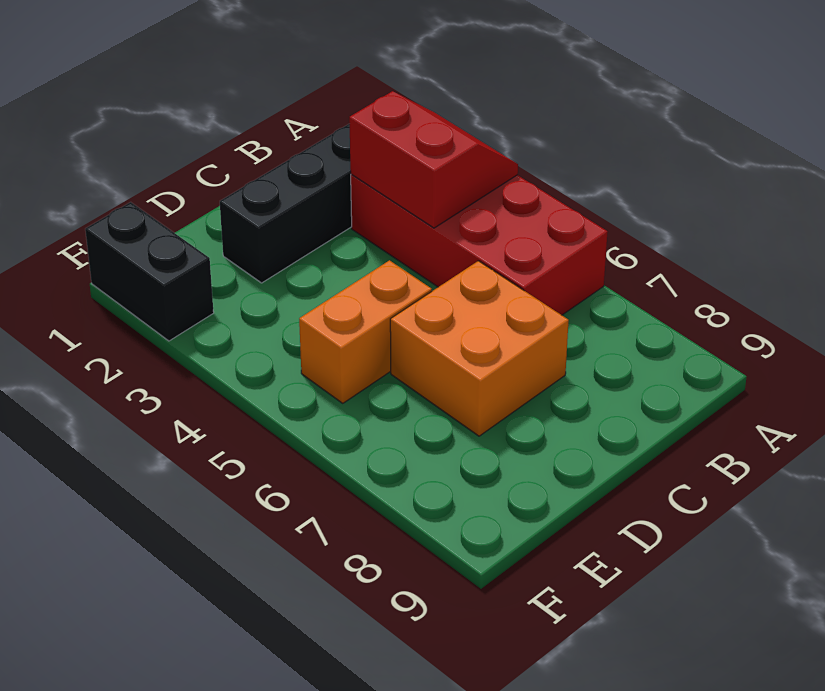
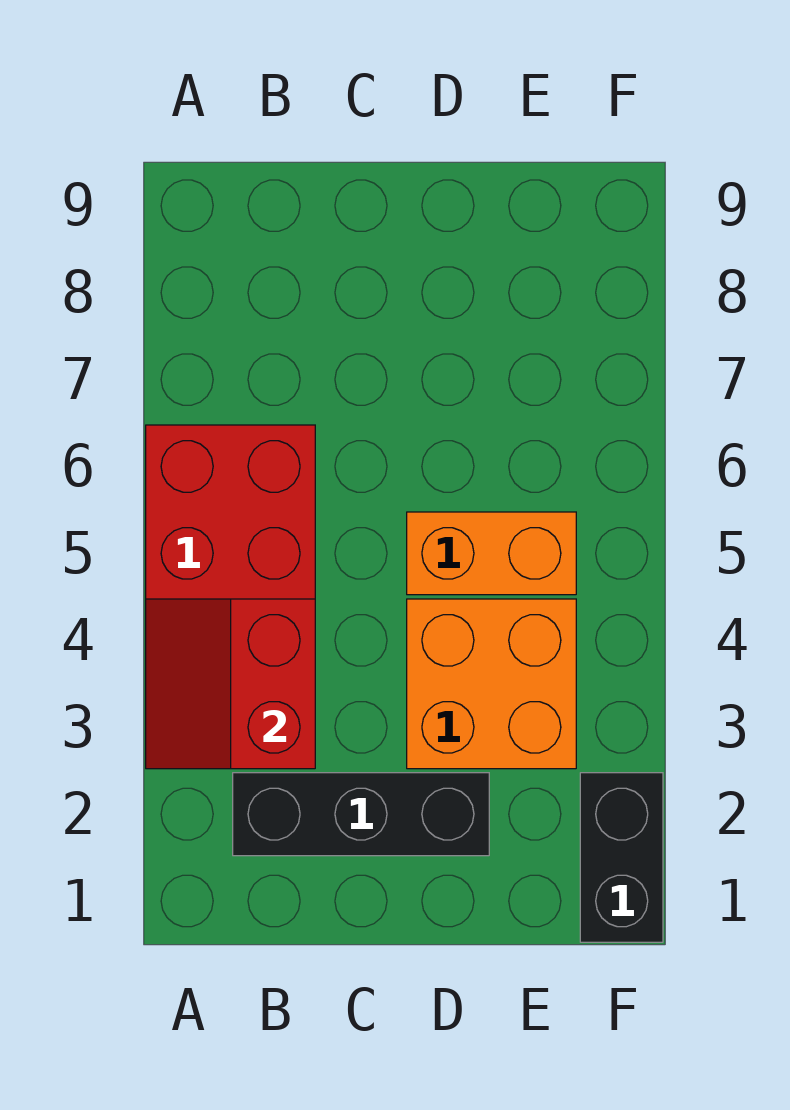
orange 2x2 brick [390,261,569,436] -> orange 2x2 brick moved to [407,599,576,769]

